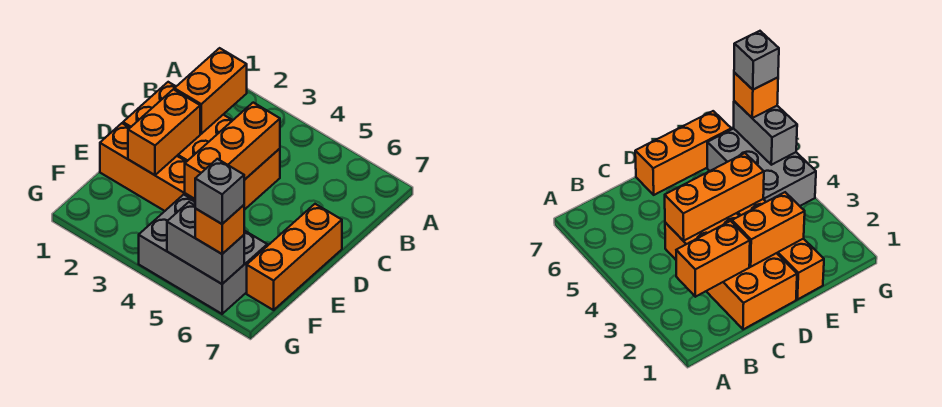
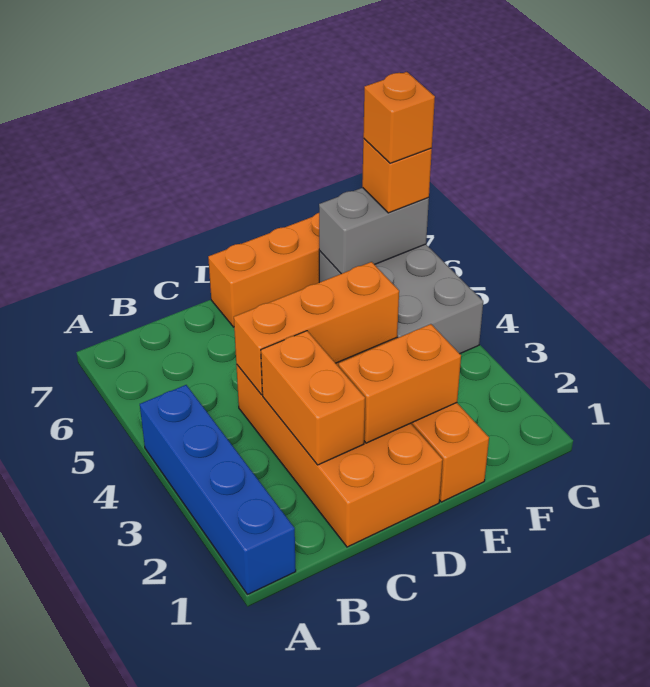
none -> blue 1x4 brick [140,385,296,595]
orange 1x2 brick [174,48,247,134] -> orange 1x2 brick turned to [261,331,365,465]
grey 1x2 brick [167,202,244,284] -> grey 1x2 brick turned to [319,188,429,274]
grey 1x1 brick [195,159,244,224] -> orange 1x1 brick [363,72,435,163]

